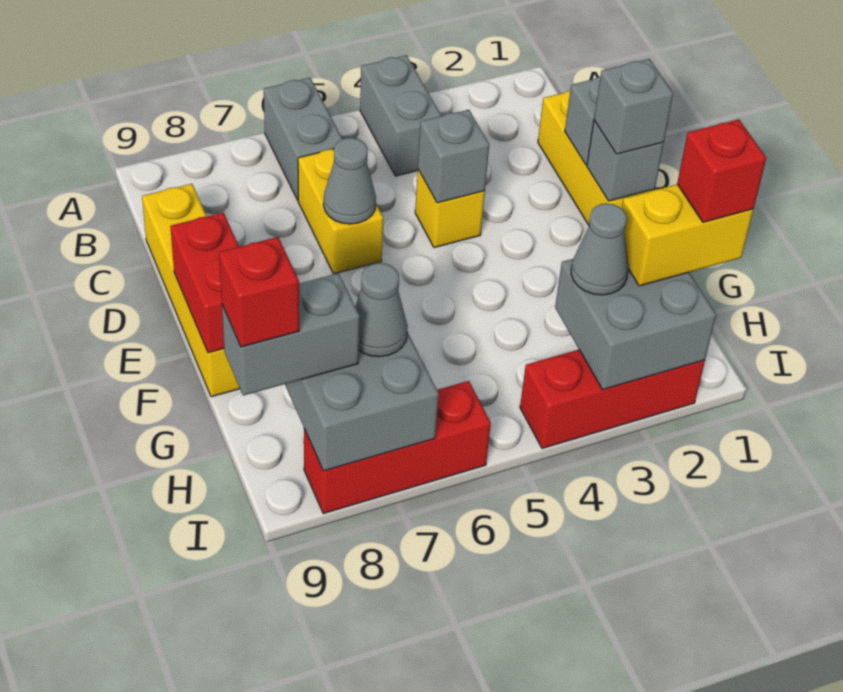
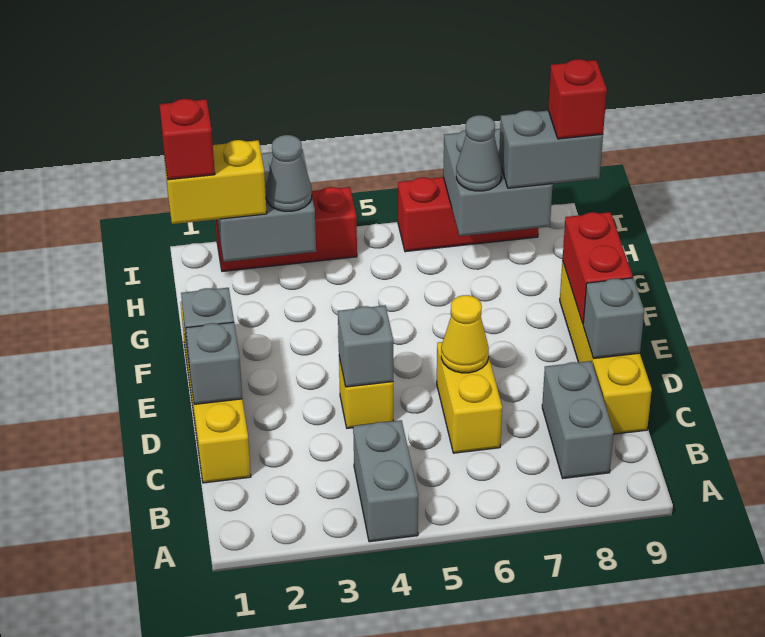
grey 1x2 brick [264,78,342,200] -> grey 1x2 brick moved to [542,361,614,478]
grey 1x1 cone [323,138,376,224] -> yellow 1x1 cone [441,295,489,373]
grey 1x1 brick [594,59,673,154] -> grey 1x1 brick moved to [583,278,644,359]

